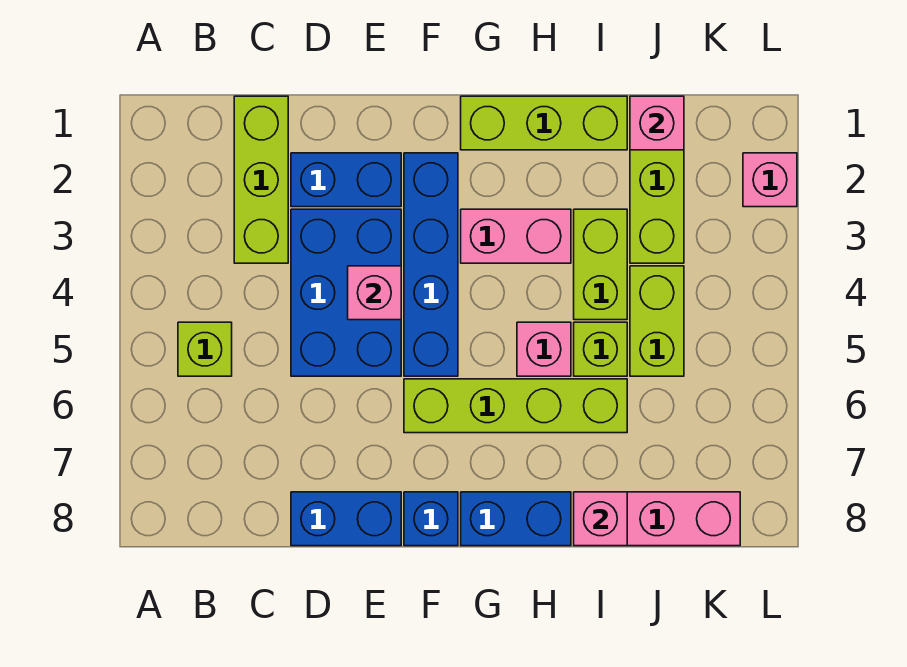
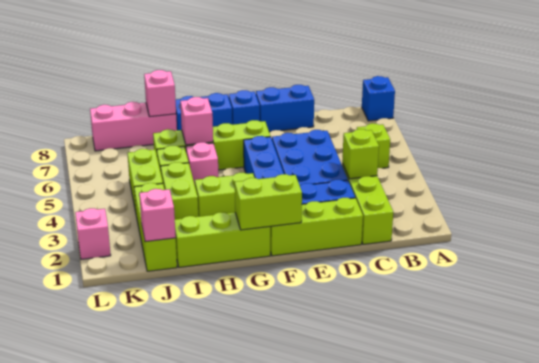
none -> blue 1x1 brick [362,76,395,121]
none -> lime 1x1 brick [342,129,379,179]
none -> lime 1x3 brick [270,198,363,256]
pink 1x1 brick [348,266,401,320] -> pink 1x1 brick moved to [180,97,213,145]
none -> lime 1x2 brick [235,174,302,230]
pink 1x2 brick [461,209,571,263] -> lime 1x2 brick [195,173,254,217]

